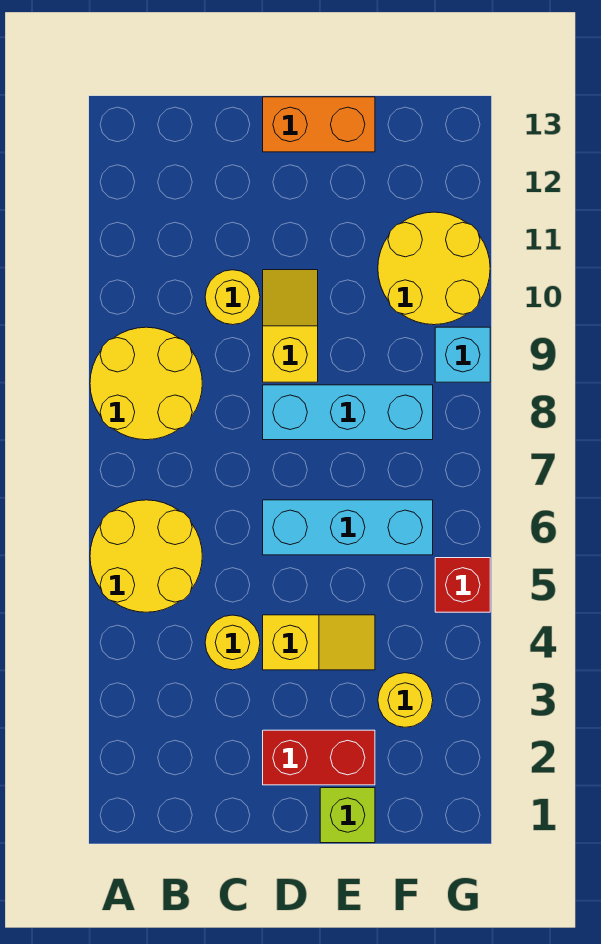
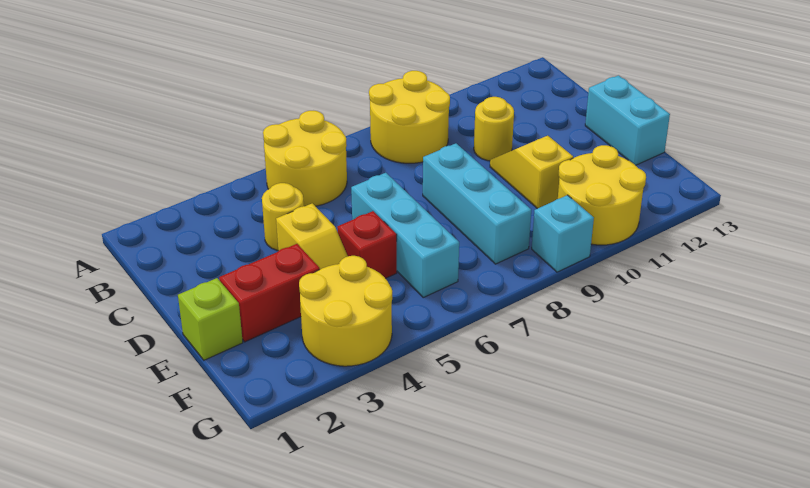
red 1x2 brick [263,730,375,785] -> red 1x2 brick turned to [219,244,320,342]
yellow 1x2 slope [263,270,318,382] -> yellow 1x2 slope turned to [490,136,573,209]
orange 1x2 brick [263,97,375,152] -> cyan 1x2 brick [585,75,670,165]
yellow 1x1 round brick [378,673,433,727] -> yellow 2x2 round brick [299,256,392,366]
red 1x1 brick [435,558,490,612] -> red 1x1 brick moved to [337,211,397,278]

